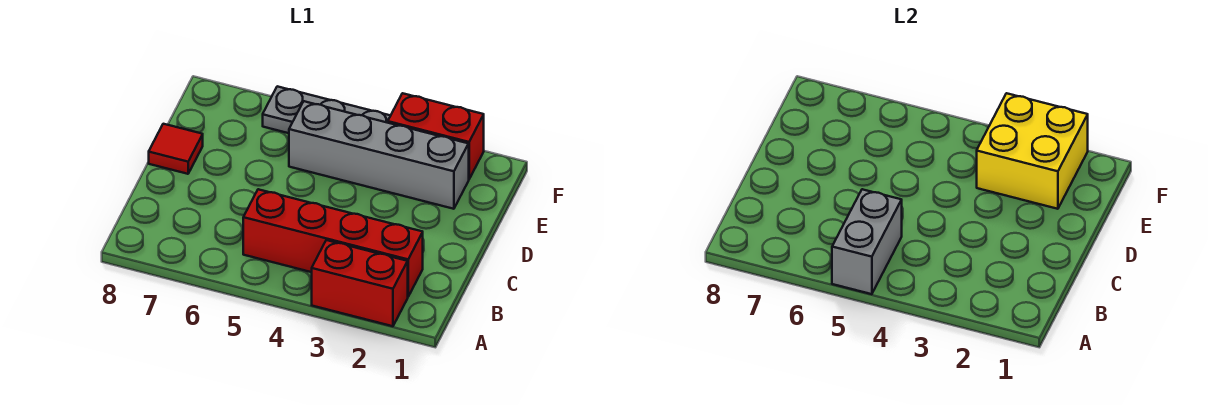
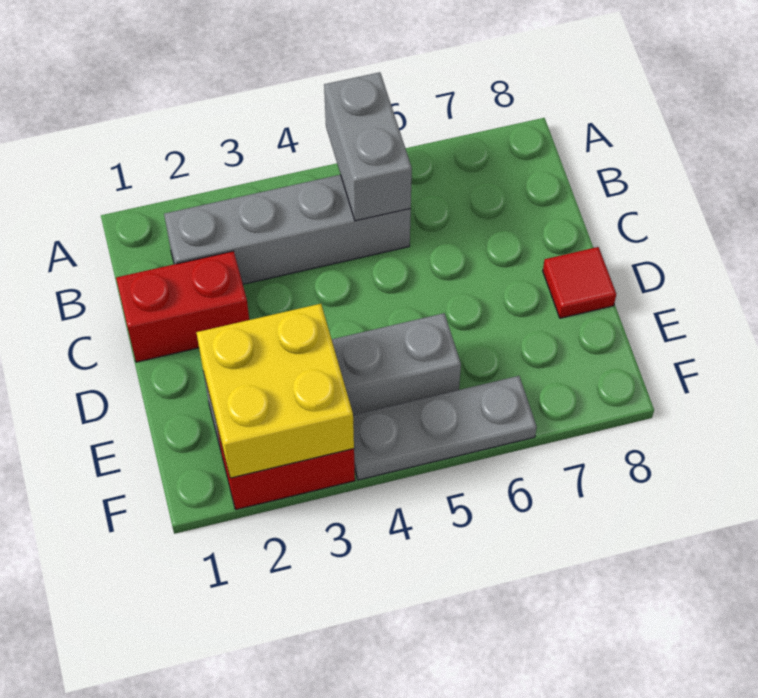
red 1x2 brick [312,240,408,326] -> red 1x2 brick moved to [116,251,249,362]
red 1x4 brick [243,189,423,296] -> grey 1x4 brick [164,175,411,284]

